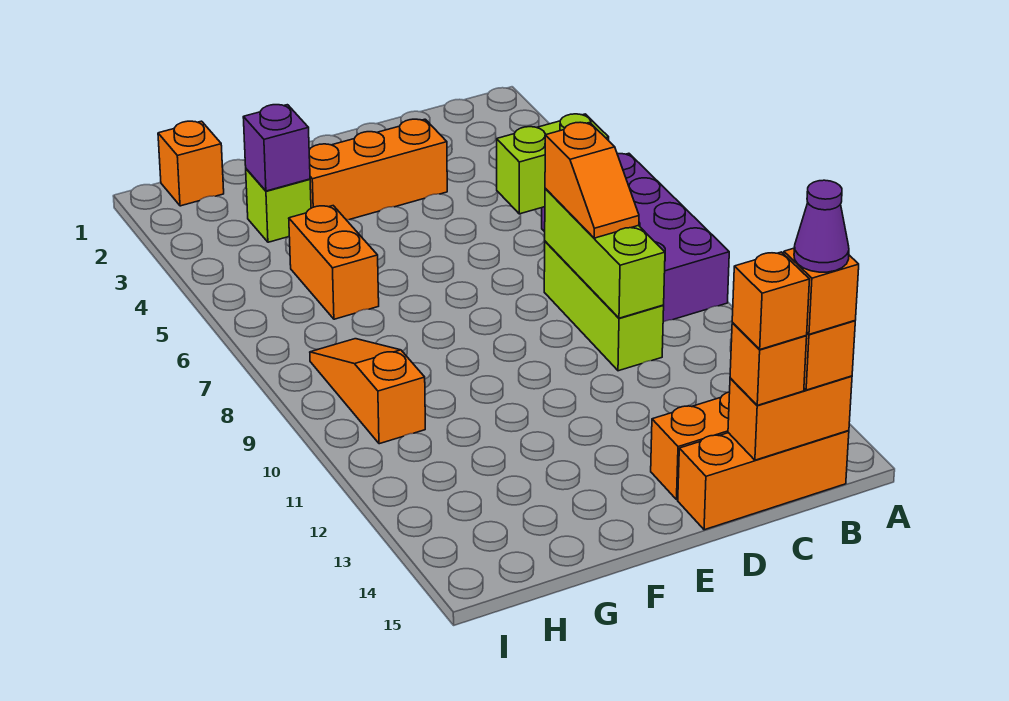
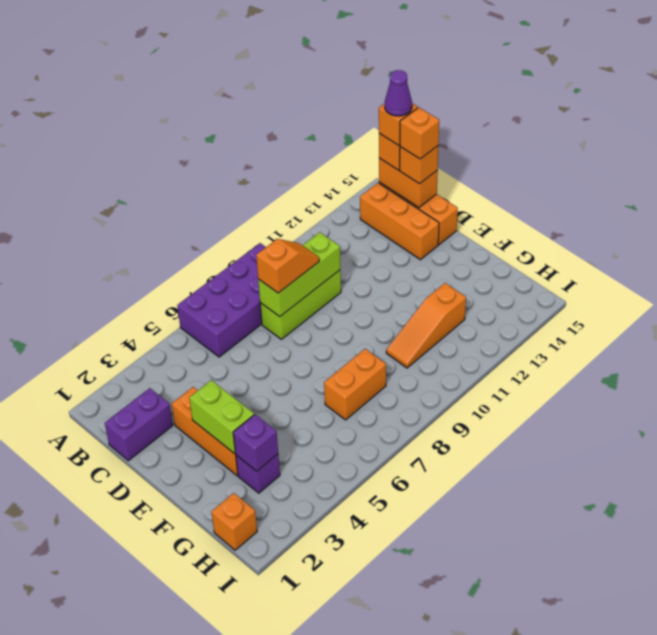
lime 1x2 brick [497,114,609,214] -> lime 1x2 brick moved to [189,380,254,454]
none -> purple 1x2 brick [105,388,173,461]
lime 1x1 brick [246,169,311,242] -> purple 1x1 brick [236,454,280,493]
orange 1x2 brick [289,206,379,319] -> orange 1x2 brick moved to [324,349,386,420]
orange 1x3 slope [310,339,425,444] -> orange 1x3 slope moved to [386,283,466,368]

